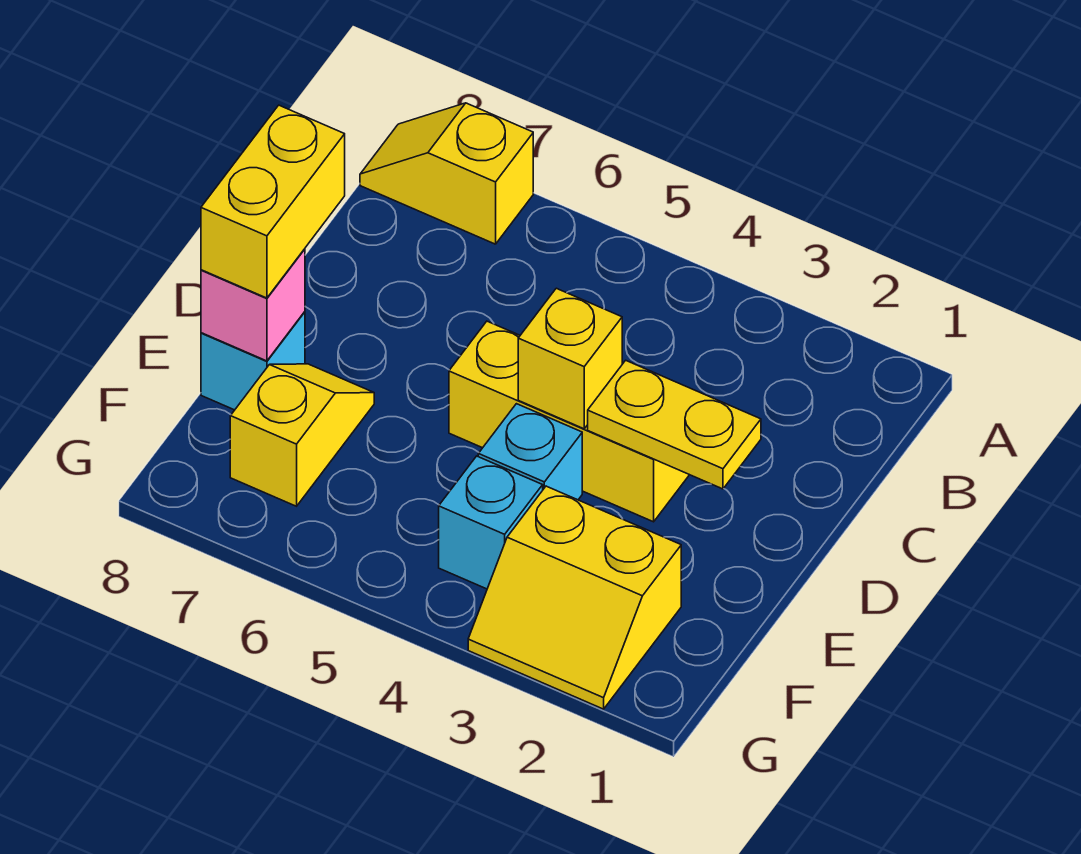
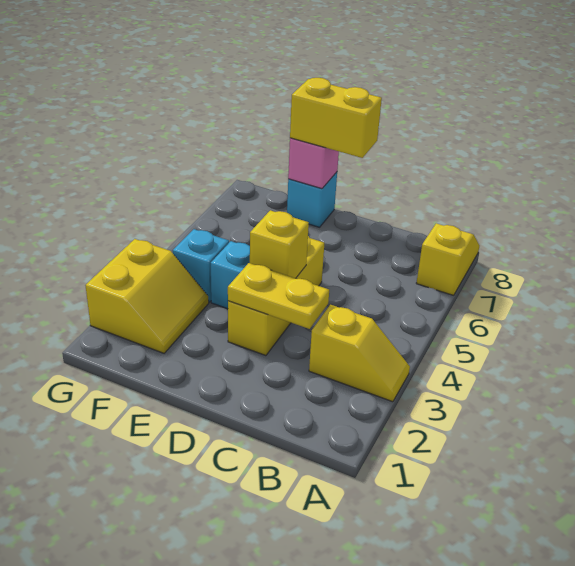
yellow 1x2 plate [588,360,761,489] -> yellow 1x2 plate turned to [228,263,329,329]
yellow 1x2 slope [230,364,374,506] -> yellow 1x2 slope moved to [309,305,410,402]
yellow 2x2 slope [468,486,681,709] -> yellow 2x2 slope turned to [85,239,209,353]

